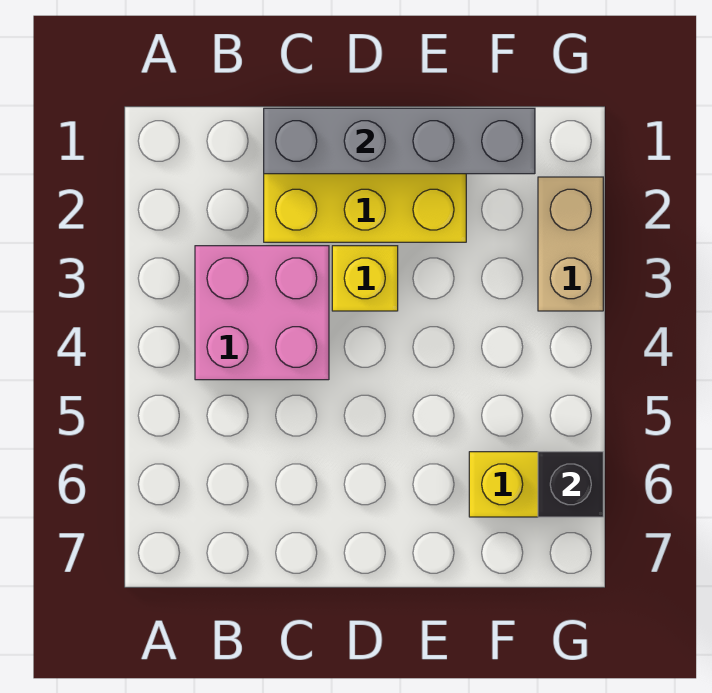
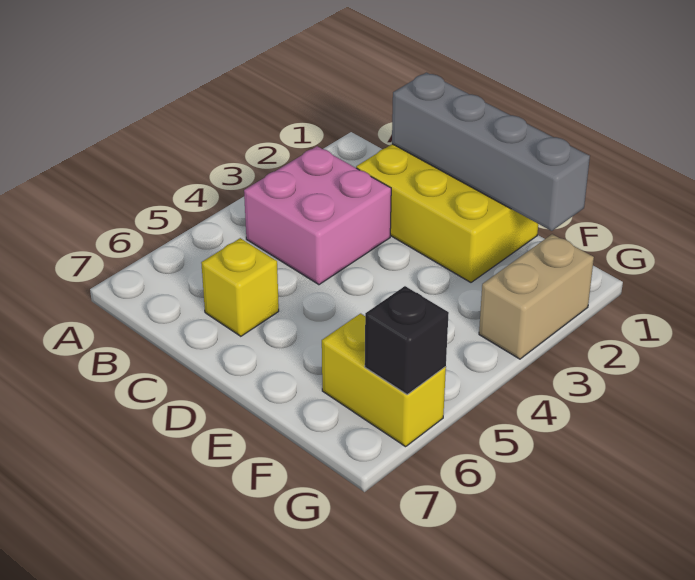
yellow 1x1 brick [332,246,398,311] -> yellow 1x1 brick moved to [201,238,279,336]

